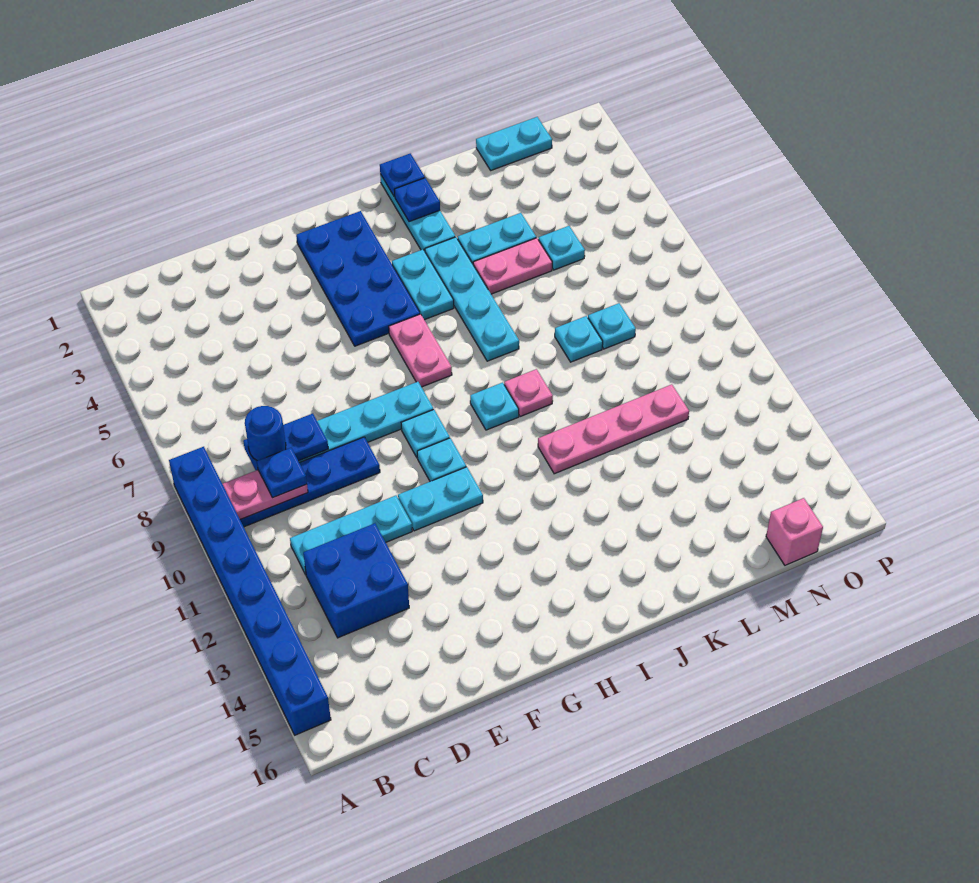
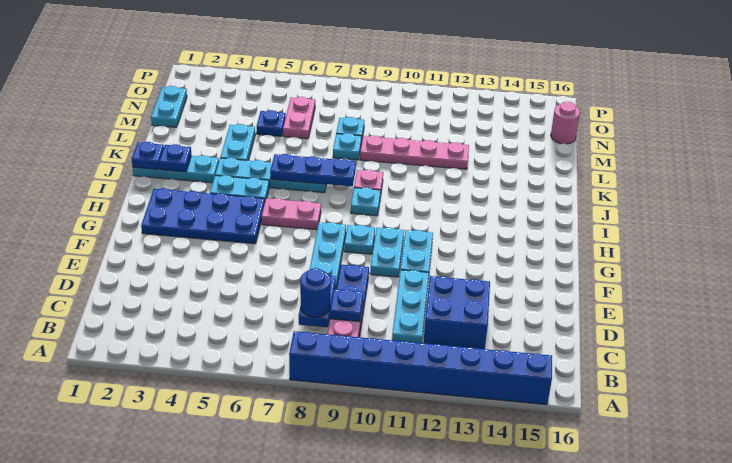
cyan 1x1 plate [417,438,466,481] -> cyan 1x2 plate [370,228,404,277]
none -> blue 1x3 plate [270,154,356,186]
pink 1x4 plate [538,384,689,474] -> pink 1x4 plate turned to [360,136,469,169]
pink 1x2 plate [473,238,552,294] -> pink 1x2 plate moved to [283,97,315,139]
cyan 1x1 plate [538,226,585,270] -> blue 1x1 plate [257,110,286,136]
pink 1x1 brick [766,498,823,565] -> pink 1x1 round brick [551,102,580,144]

